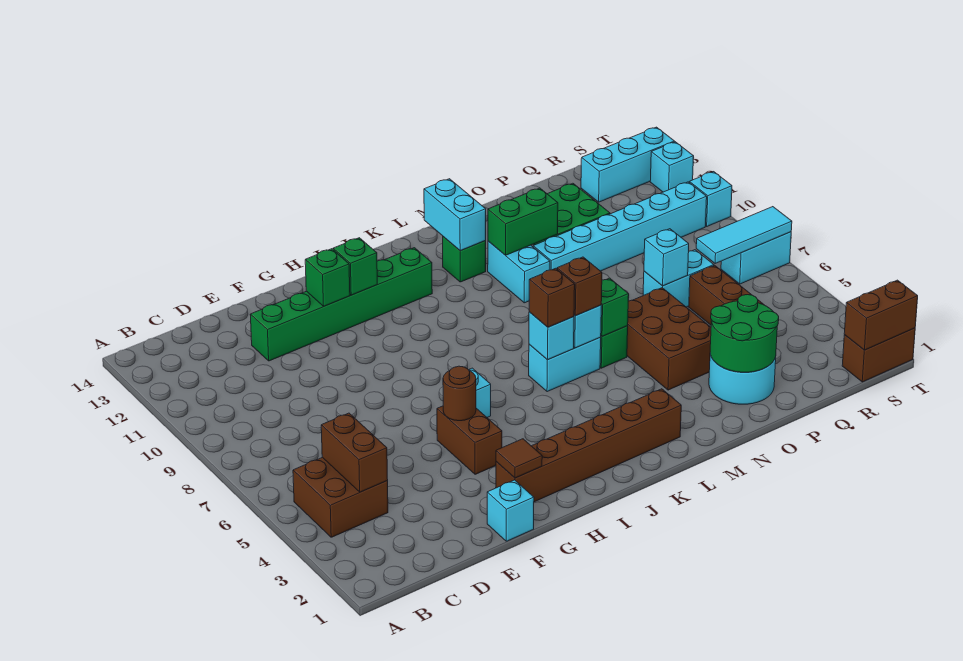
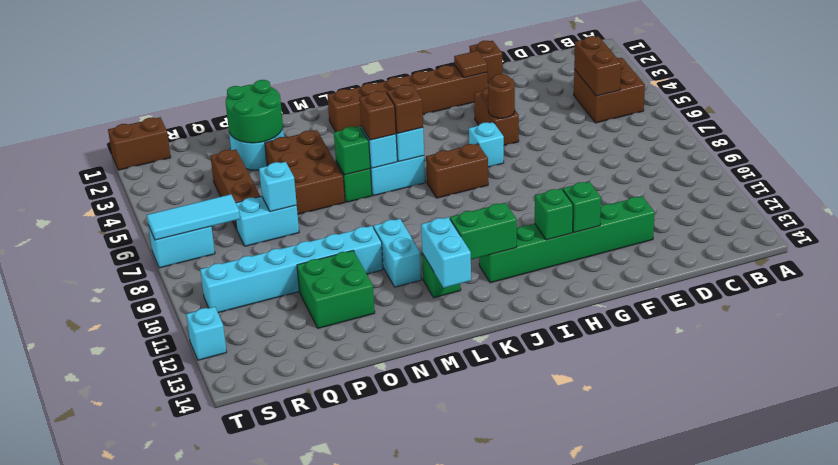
cyan 1x1 brick [487,480,534,541] -> brown 1x1 brick [469,41,502,82]
green 1x2 brick [488,188,558,255] -> green 1x2 brick moved to [450,203,517,259]
cyan 1x3 brick [581,127,674,202] -> none
brown 1x2 brick [844,280,918,350] -> brown 1x2 brick moved to [426,144,488,198]
cyan 1x1 brick [689,172,732,226] -> none

